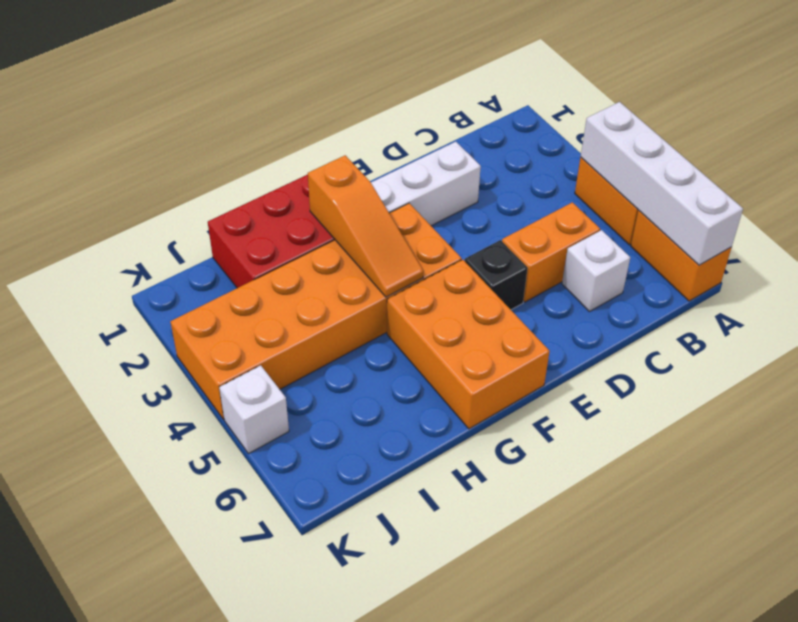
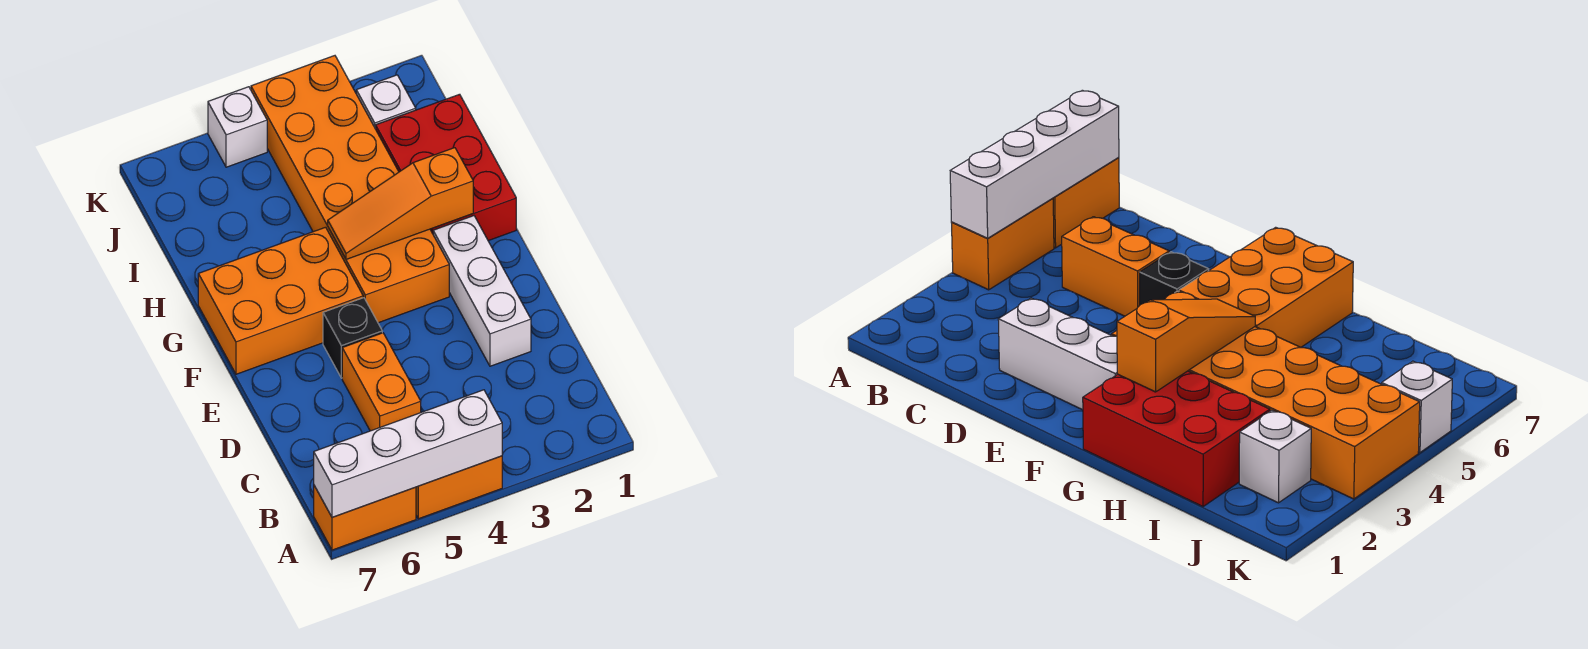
white 1x1 brick [562,230,630,312] -> white 1x1 brick moved to [356,75,416,129]

